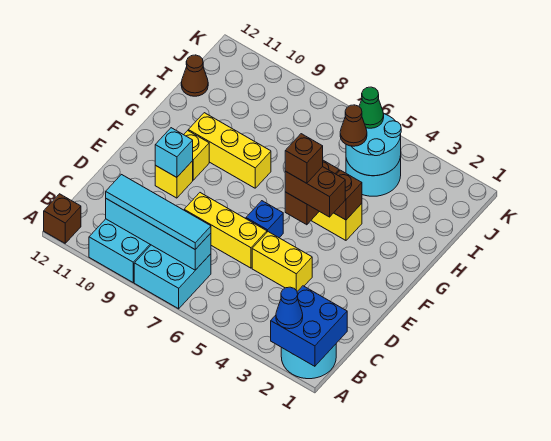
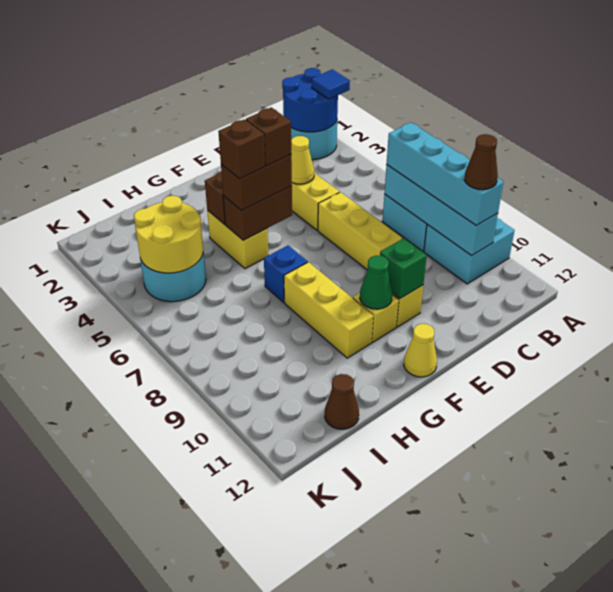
blue 2x2 brick [271,286,347,366] -> blue 2x2 round brick [282,68,338,132]
blue 1x1 cone [276,287,303,329] -> blue 1x1 tile [312,69,350,99]
brown 1x1 brick [44,194,81,243] -> brown 1x1 brick moved to [218,119,265,179]
cyan 1x4 tile [106,175,211,249] -> cyan 1x4 brick [387,122,503,225]
none -> yellow 1x1 cone [291,136,314,184]
blue 1x1 brick [246,201,283,238] -> blue 1x1 brick moved to [264,246,308,302]
cyan 1x1 brick [155,128,193,177] -> green 1x1 brick [380,238,427,299]
brown 1x2 brick [285,167,345,217] -> brown 1x2 brick turned to [221,155,292,210]
none -> yellow 1x1 cone [404,324,437,377]
cyan 2x2 round brick [346,114,401,176] -> yellow 2x2 round brick [134,196,203,273]
brown 1x1 cone [340,105,367,146] -> brown 1x1 cone moved to [465,134,498,190]
green 1x1 cone [359,87,384,128] -> green 1x1 cone moved to [360,255,392,309]

